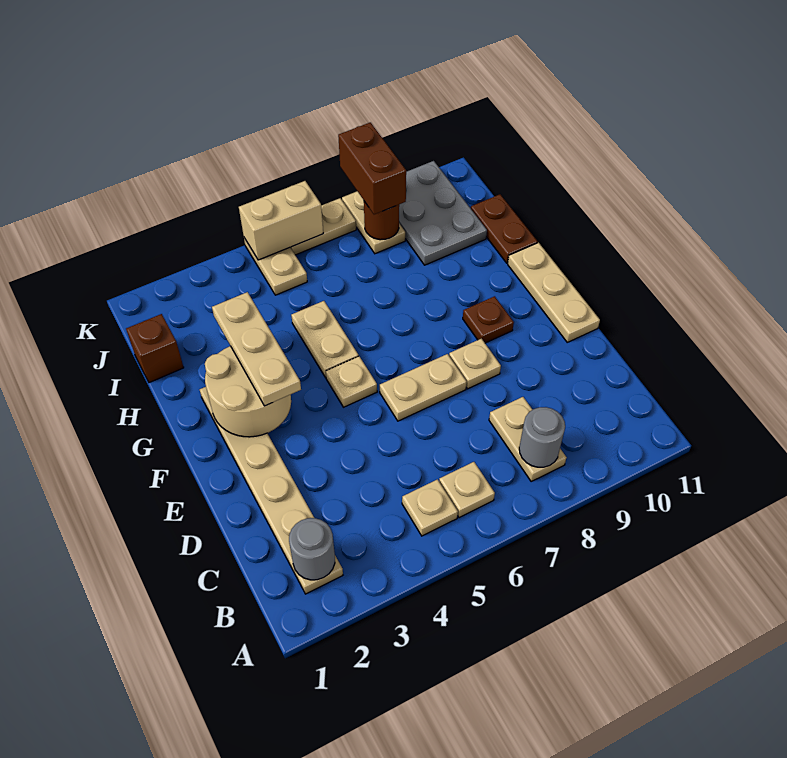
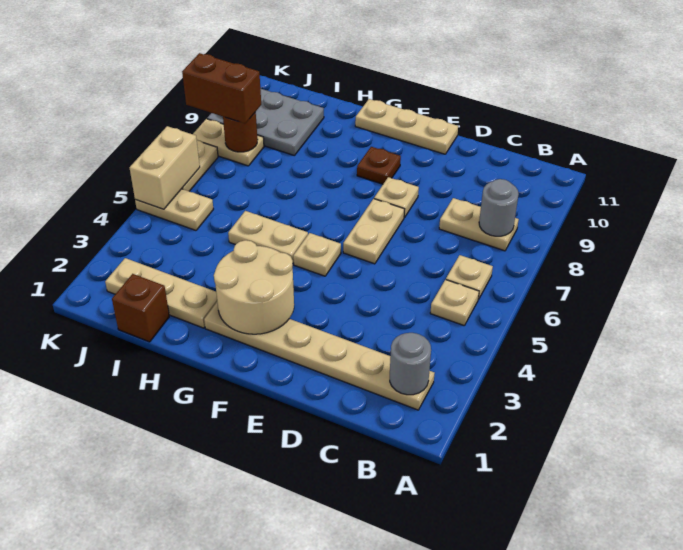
tan 1x3 plate [212,292,301,406] -> tan 1x3 plate moved to [105,258,217,328]
brown 1x2 plate [471,194,538,263] -> none

